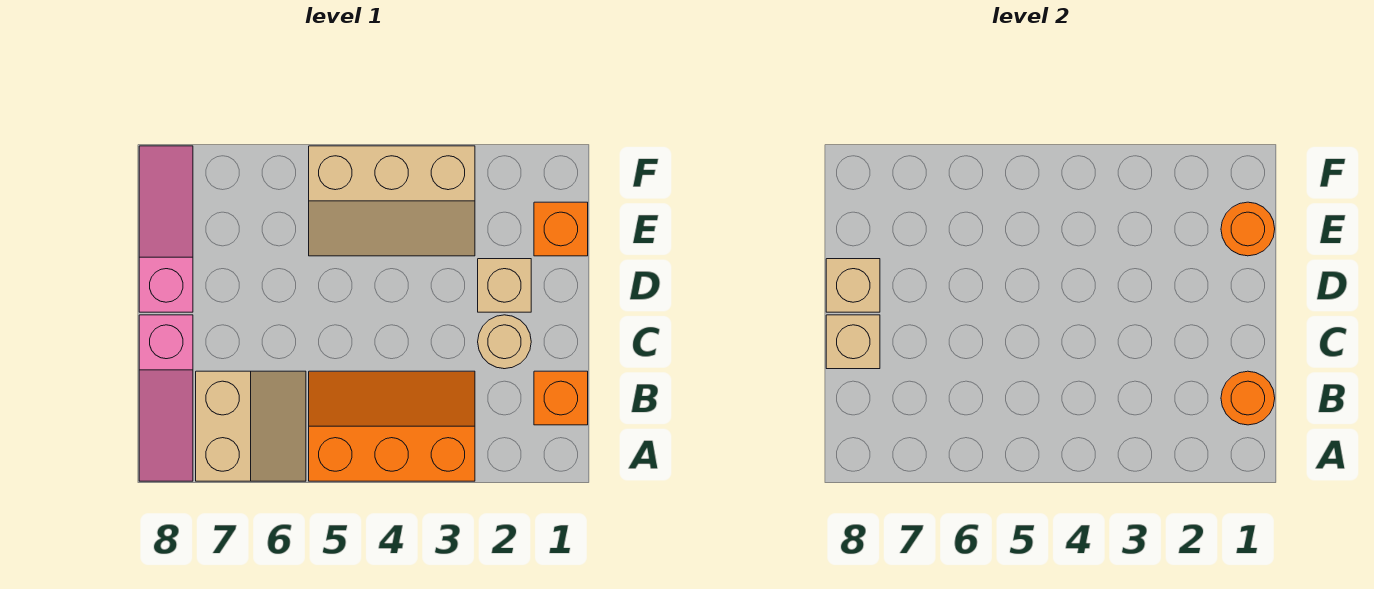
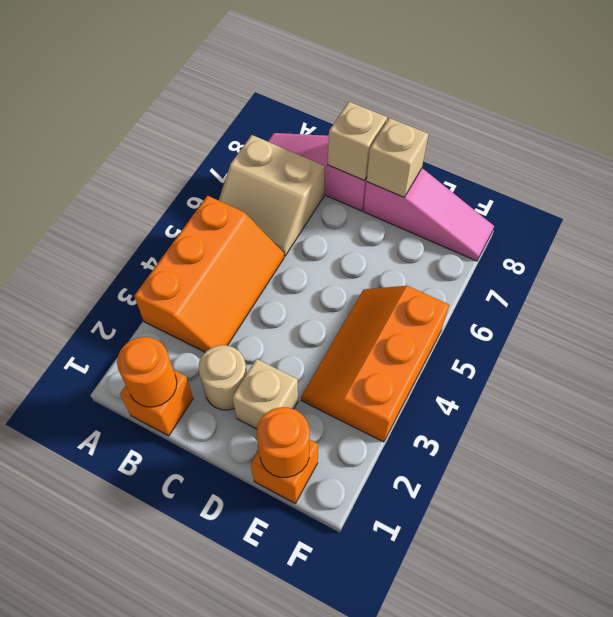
tan 2x3 slope [309,146,475,256] -> orange 2x3 slope [301,286,449,442]

